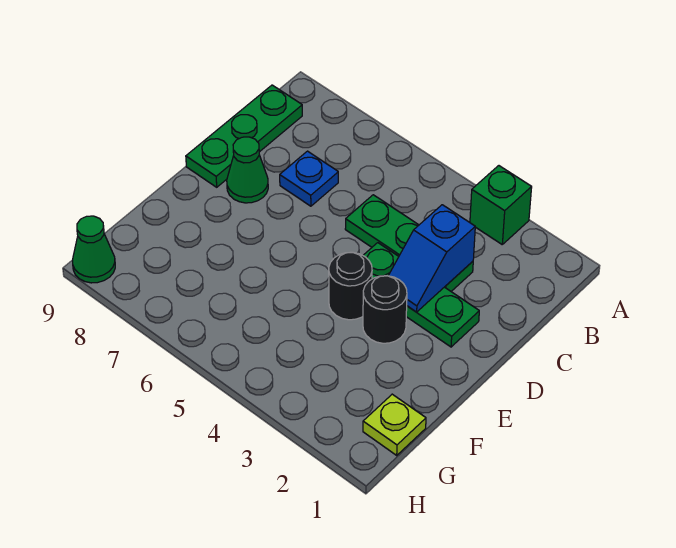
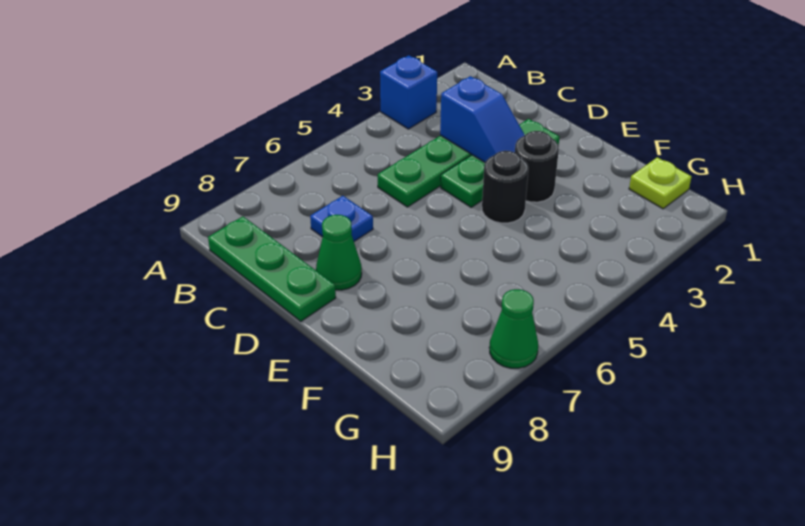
green 1x1 brick [470,166,532,244] -> blue 1x1 brick [380,55,437,129]
green 1x1 cone [73,216,115,283] -> green 1x1 cone moved to [489,289,538,368]

